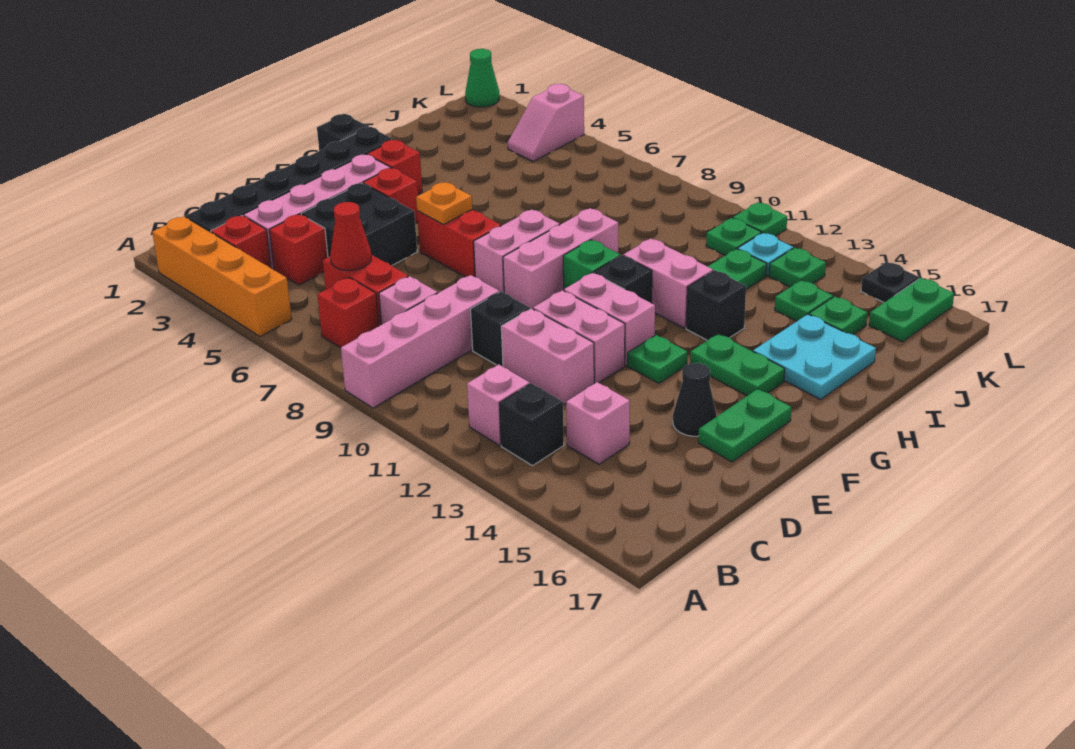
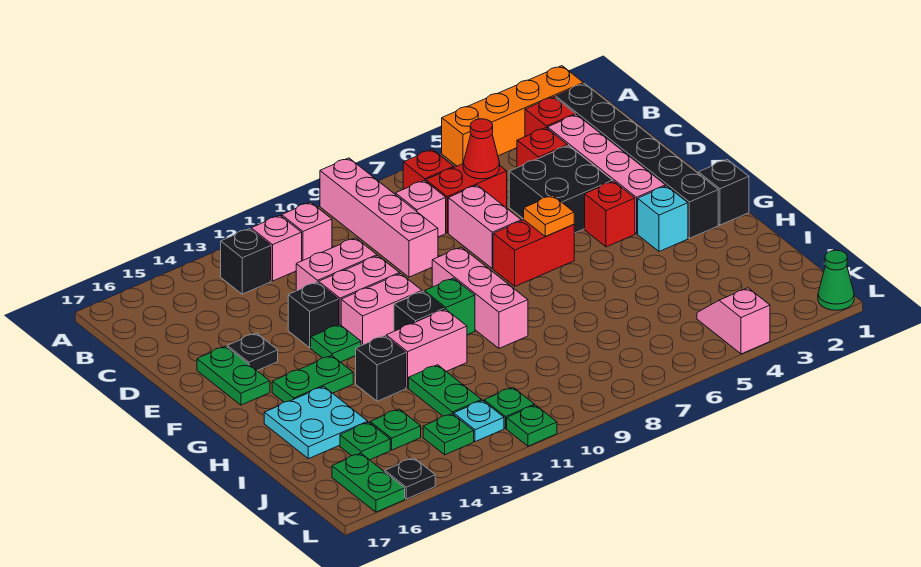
pink 1x1 brick [566,382,630,464] -> pink 1x1 brick moved to [282,202,332,261]
black 1x1 brick [471,292,530,367] -> black 1x1 brick moved to [288,282,339,348]
black 1x1 cone [673,363,717,436] -> black 1x1 plate [227,333,278,371]
pink 1x2 brick [474,209,560,293] -> pink 1x2 brick moved to [448,185,521,269]
red 1x1 brick [367,140,422,194] -> cyan 1x1 brick [638,186,688,252]

